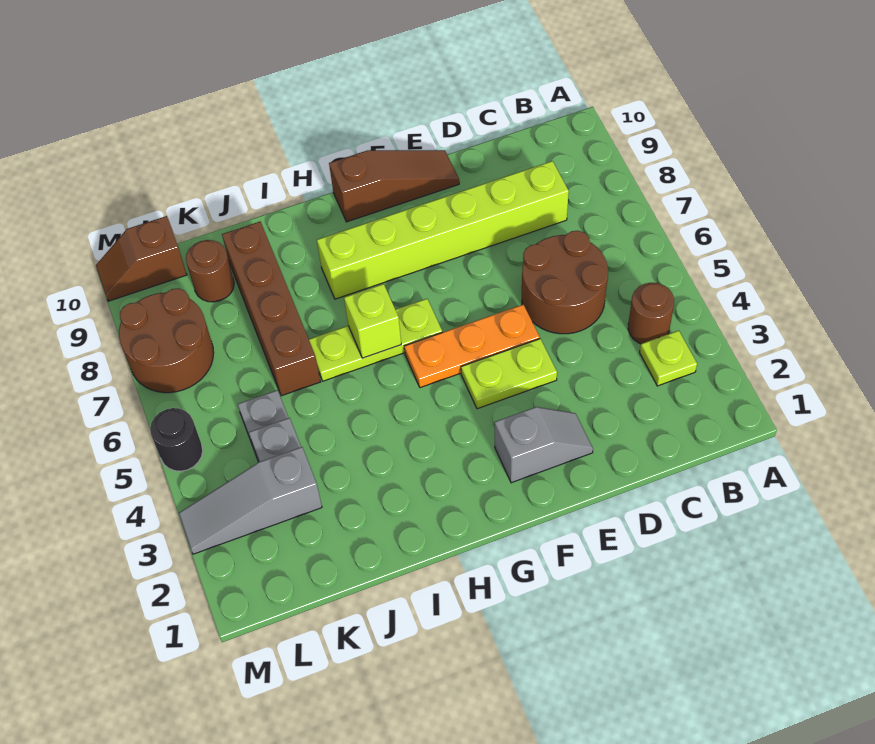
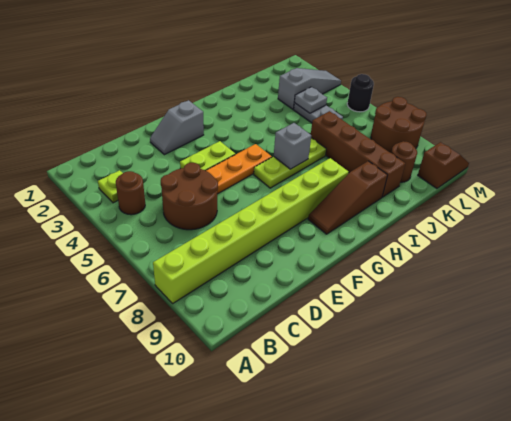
lime 1x6 brick [317,161,569,299] -> lime 1x8 brick [153,158,349,303]
brown 1x3 slope [329,150,459,222] -> brown 1x3 slope moved to [308,161,387,234]
lime 1x1 brick [344,284,401,358] -> grey 1x1 brick [274,123,311,169]

